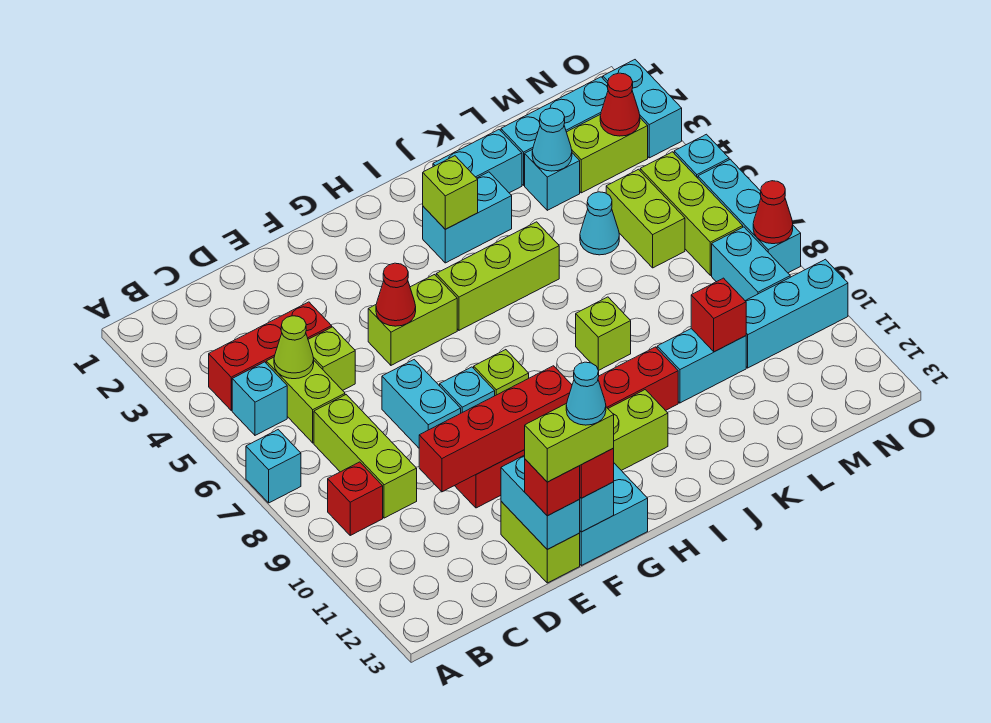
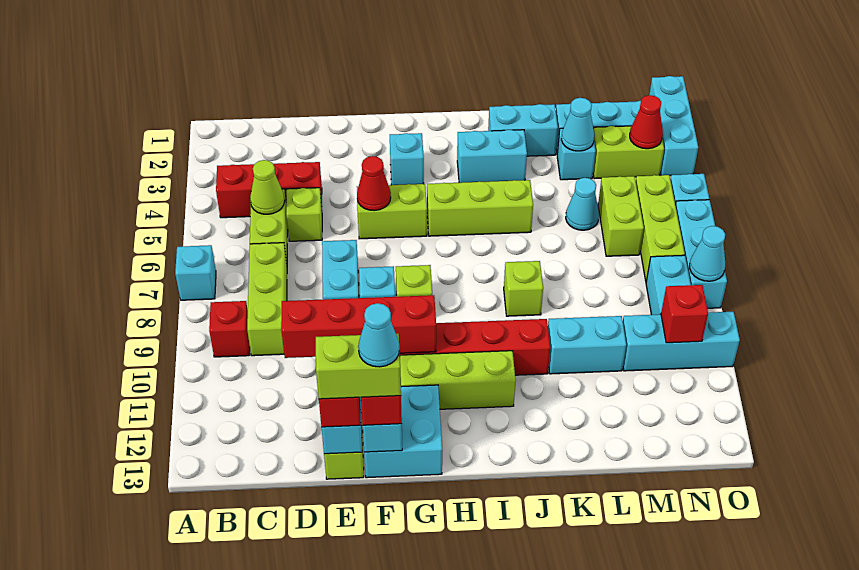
cyan 1x1 brick [232,362,287,435] -> cyan 1x1 brick moved to [390,133,424,185]
lime 1x1 brick [423,156,478,229] -> none
red 1x1 brick [691,278,746,352] -> red 1x1 brick moved to [661,285,708,343]
cyan 1x2 brick [603,60,682,158] -> cyan 1x3 brick [649,76,698,176]
red 1x1 cone [753,181,793,244] -> cyan 1x1 cone [690,226,725,281]

